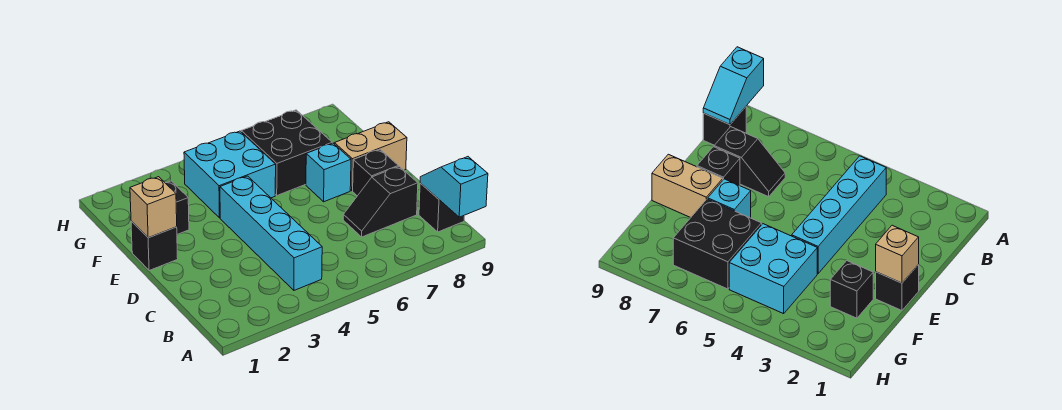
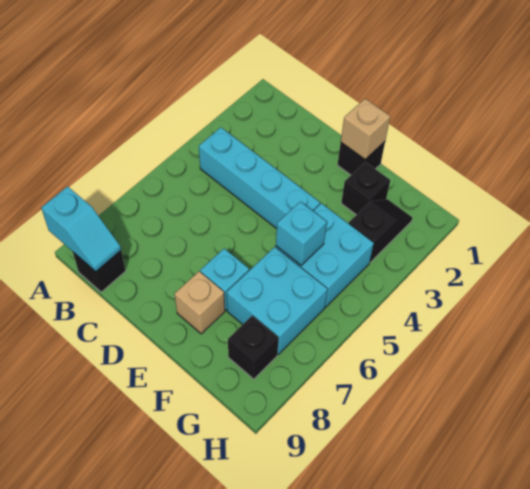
black 1x2 slope [343,166,418,237] -> black 1x2 slope moved to [349,199,412,262]
black 1x1 brick [353,149,398,196] -> black 1x1 brick moved to [228,316,278,379]
tan 1x2 brick [334,122,407,191] -> tan 1x1 brick [175,272,225,334]
none -> cyan 1x1 brick [276,202,327,266]
black 2x2 brick [241,110,332,195] -> cyan 2x2 brick [227,247,327,354]

